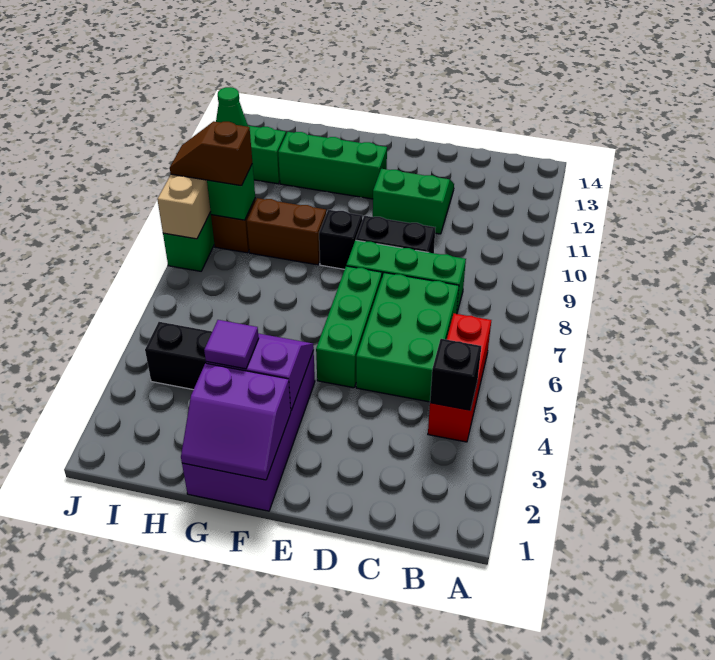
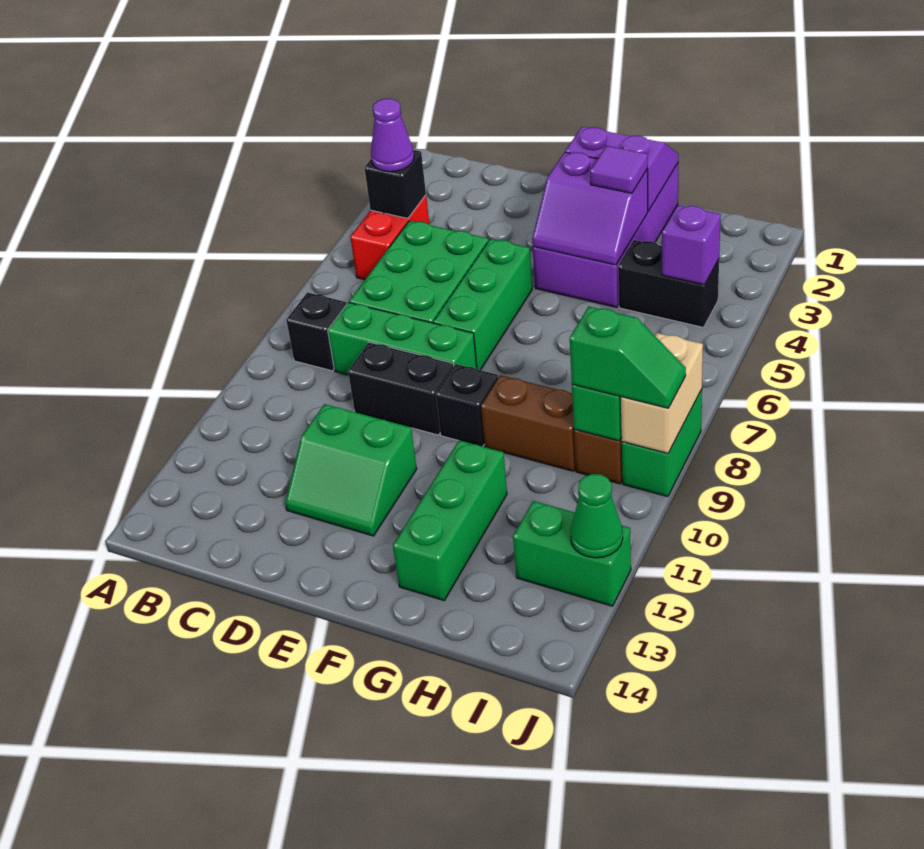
red 1x3 brick [428,314,491,442] -> red 1x2 brick [350,195,429,280]
none -> purple 1x1 cone [371,99,414,172]
none -> black 1x1 brick [286,292,347,371]
green 1x3 brick [278,132,387,199] -> green 1x3 brick turned to [393,440,507,600]
none -> purple 1x1 brick [662,205,721,285]
brown 1x2 slope [170,121,252,186] -> green 1x2 slope [570,307,686,408]

